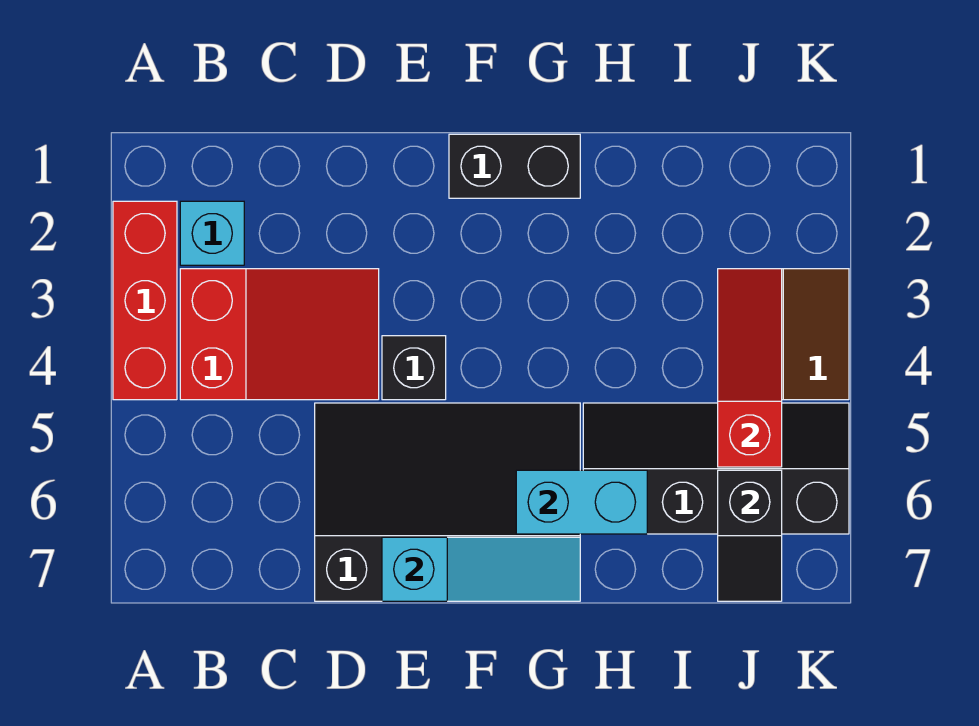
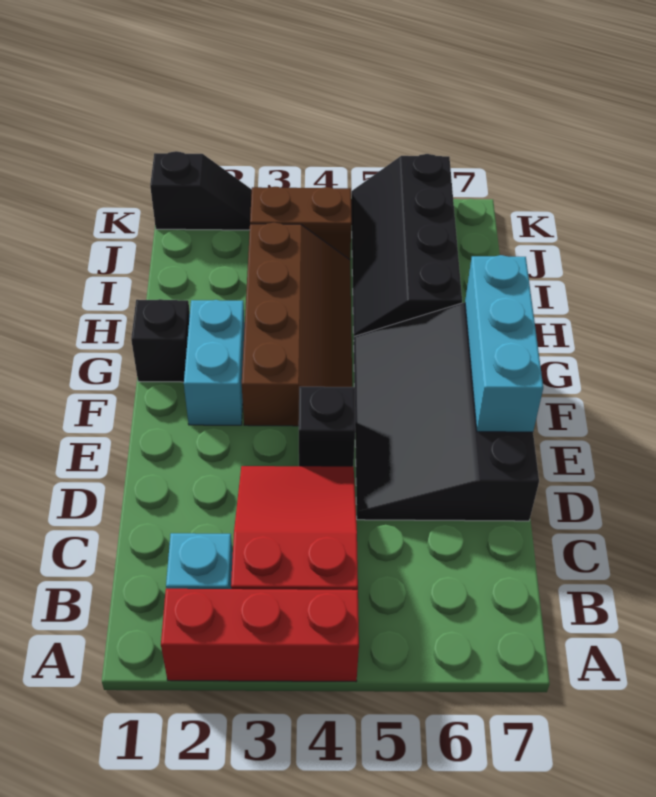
cyan 1x3 slope [382,537,580,601] -> cyan 1x3 brick [465,255,543,432]
black 1x2 brick [449,134,580,198] -> black 1x1 brick [131,299,190,382]
none -> brown 2x4 slope [242,223,352,426]
cyan 1x2 brick [516,470,647,534] -> cyan 1x2 brick moved to [184,300,245,425]
red 1x3 slope [718,269,782,467] -> none
black 1x2 slope [718,470,782,601] -> black 1x2 slope moved to [150,151,252,230]

